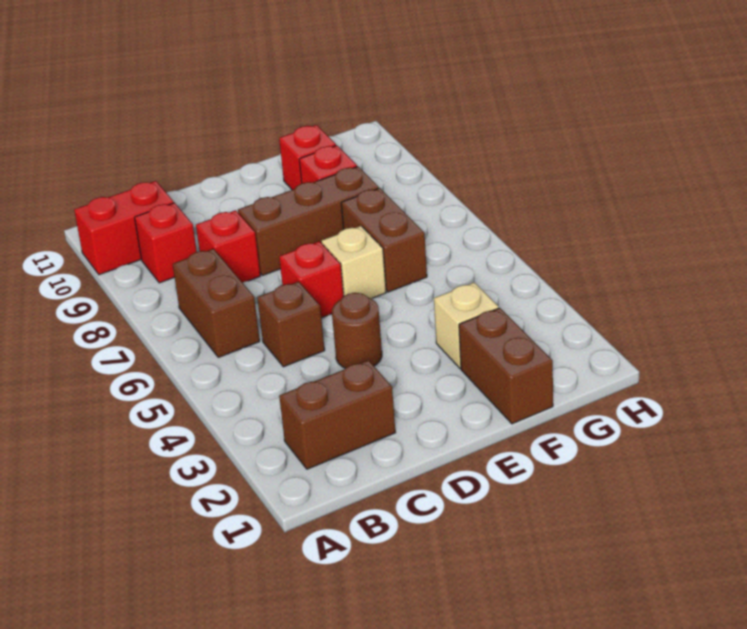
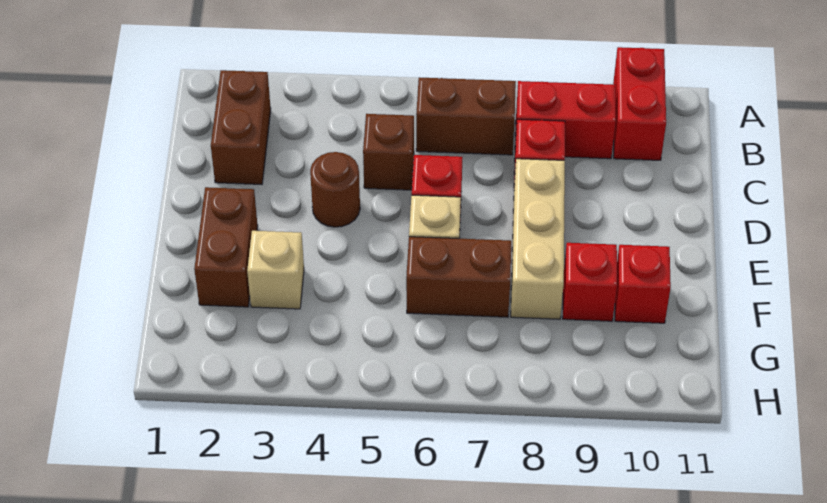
red 1x1 brick [135,203,197,283] -> red 1x2 brick [515,81,616,159]
brown 1x3 brick [238,166,379,276] -> tan 1x3 brick [511,159,565,319]
brown 1x2 brick [459,308,553,424] -> brown 1x2 brick turned to [194,187,258,307]

